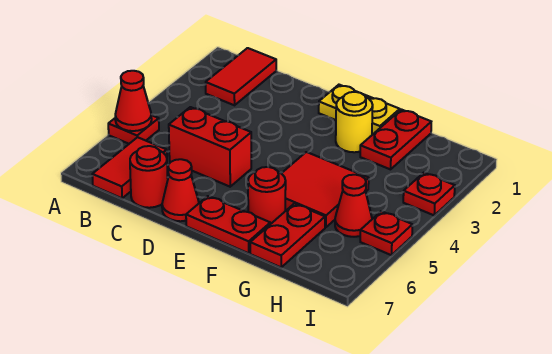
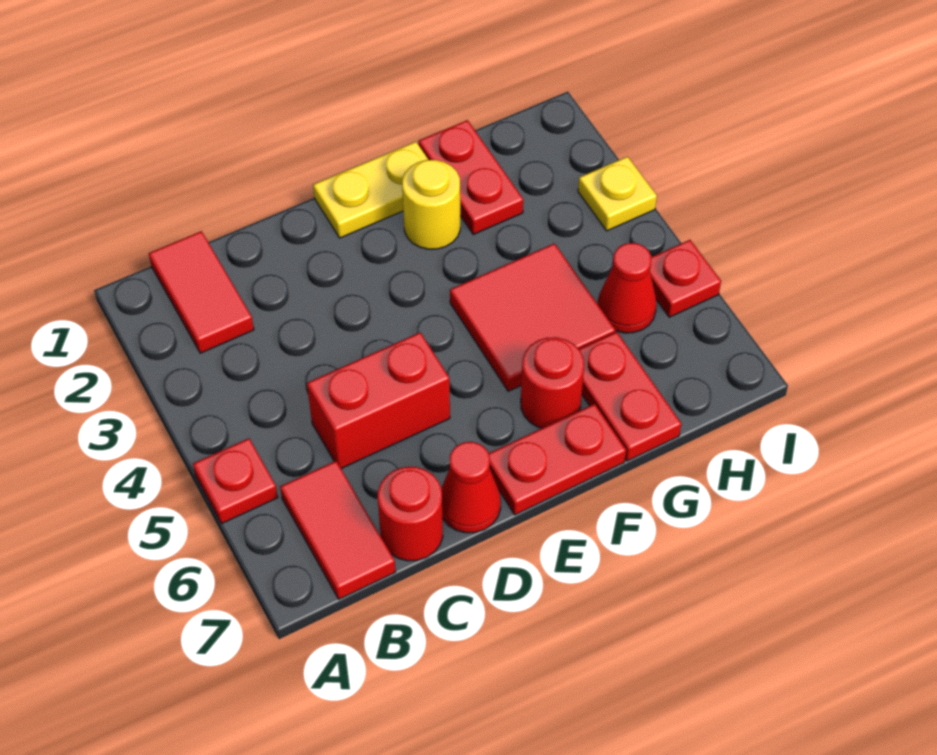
red 1x1 cone [115,71,152,131] -> none
red 1x1 plate [403,173,455,215] -> yellow 1x1 plate [578,157,657,231]

